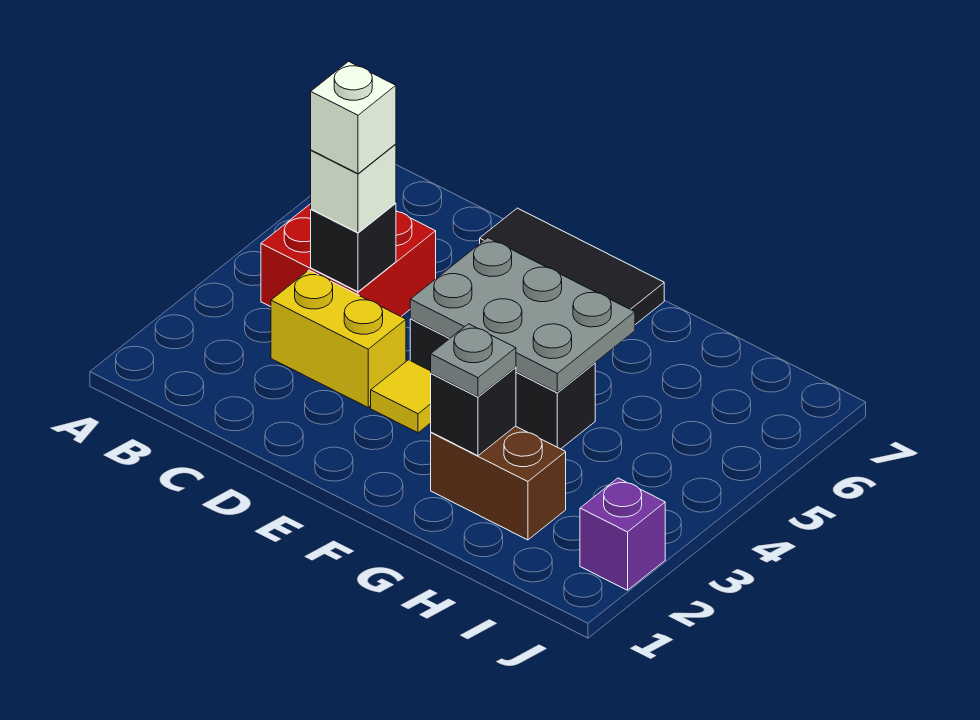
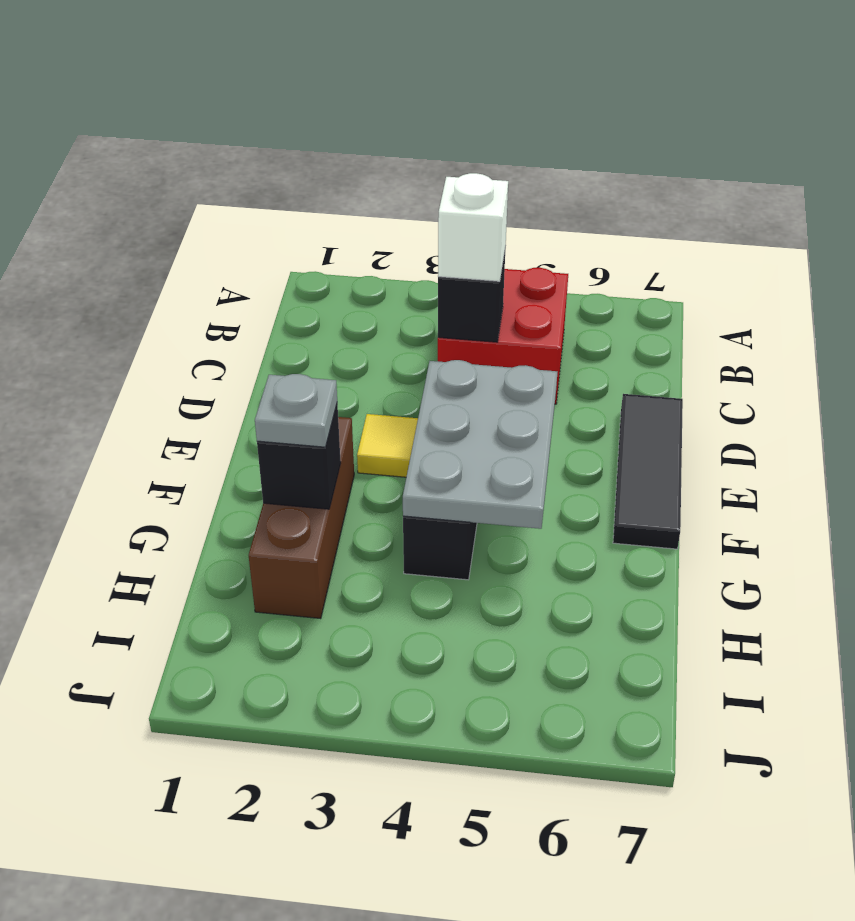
yellow 1x2 brick [271,270,406,407] -> none
white 1x1 brick [311,61,396,174] -> none
brown 1x2 brick [431,426,566,540] -> brown 1x3 brick [249,417,354,619]
purple 1x1 brick [580,478,665,590] -> none

